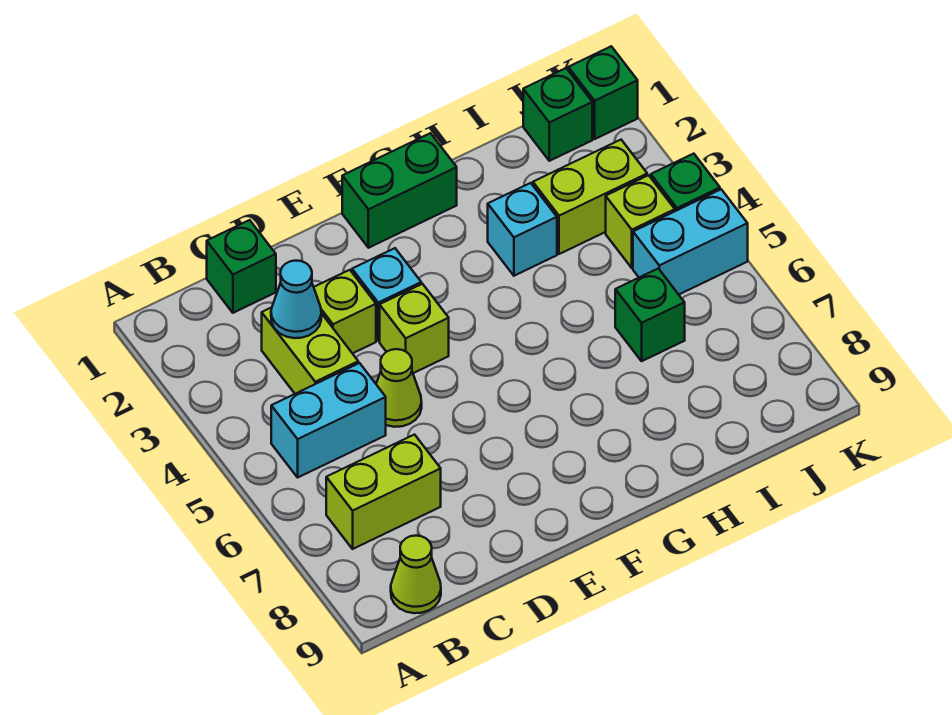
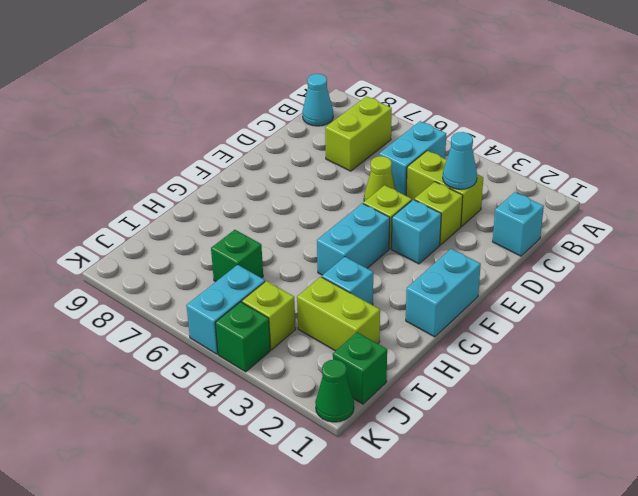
lime 1x1 cone [391,536,441,613] -> cyan 1x1 cone [302,74,333,126]
green 1x1 brick [207,220,276,313] -> cyan 1x1 brick [492,192,544,256]
green 1x2 brick [342,133,457,248] -> cyan 1x2 brick [406,249,481,337]
none -> cyan 1x2 brick [317,203,390,275]
lime 1x2 brick [533,140,647,254] -> lime 1x2 brick turned to [297,277,380,351]
green 1x1 brick [568,46,638,139] -> green 1x1 cone [315,360,354,422]

